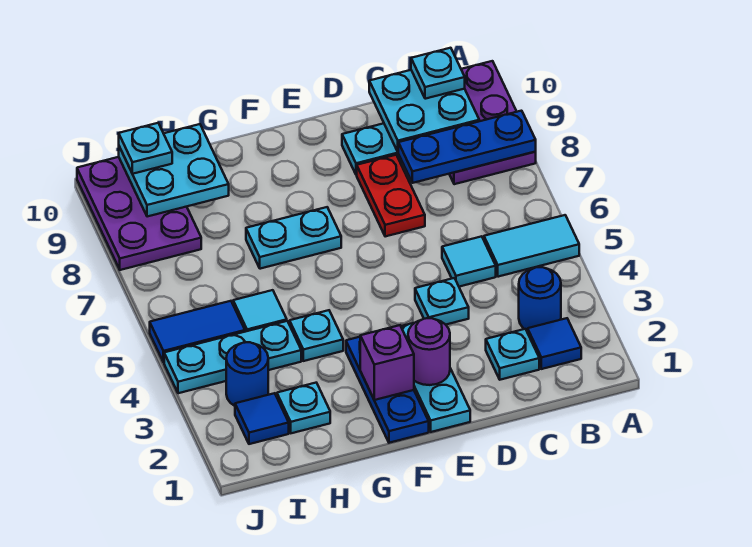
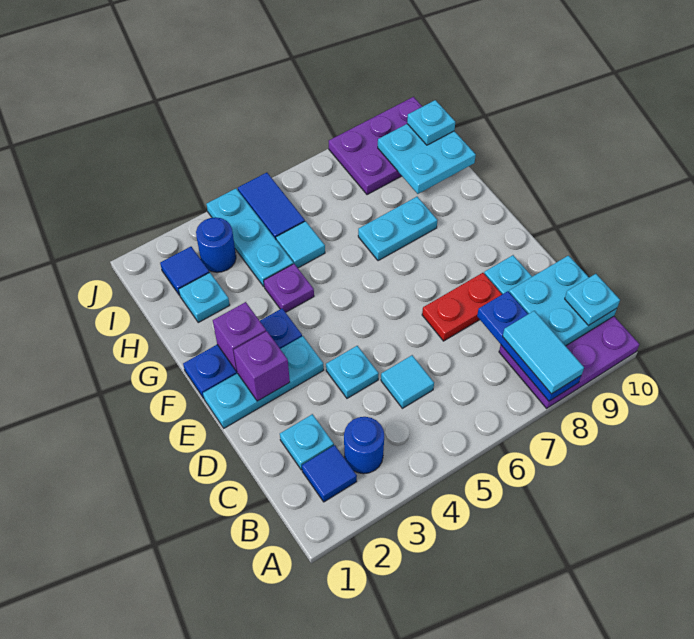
cyan 1x2 tile [484,215,579,277] -> cyan 1x2 tile moved to [503,311,584,394]
purple 1x1 round brick [408,318,450,385] -> purple 1x1 brick [234,331,290,401]
cyan 1x2 plate [246,207,341,269] -> cyan 1x2 plate turned to [358,197,437,261]
cyan 1x1 plate [290,310,343,361] -> purple 1x1 plate [264,264,314,312]

